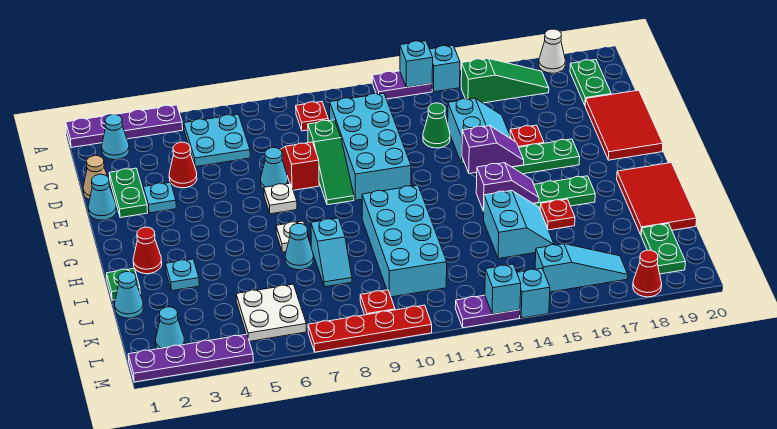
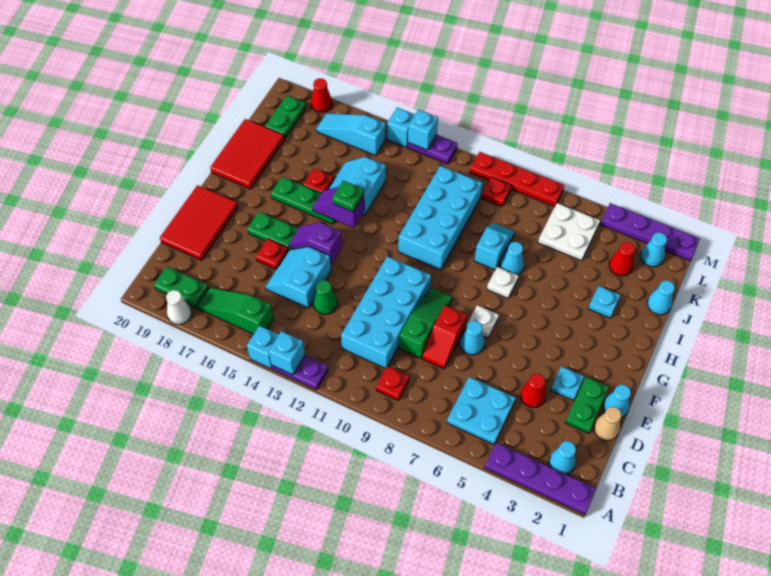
green 1x2 plate [570,60,611,105] -> green 1x2 plate turned to [154,267,209,308]
red 1x1 cone [133,227,162,274] -> red 1x1 cone moved to [609,242,635,276]
green 1x1 plate [107,268,140,300] -> green 1x1 plate moved to [332,181,364,212]

